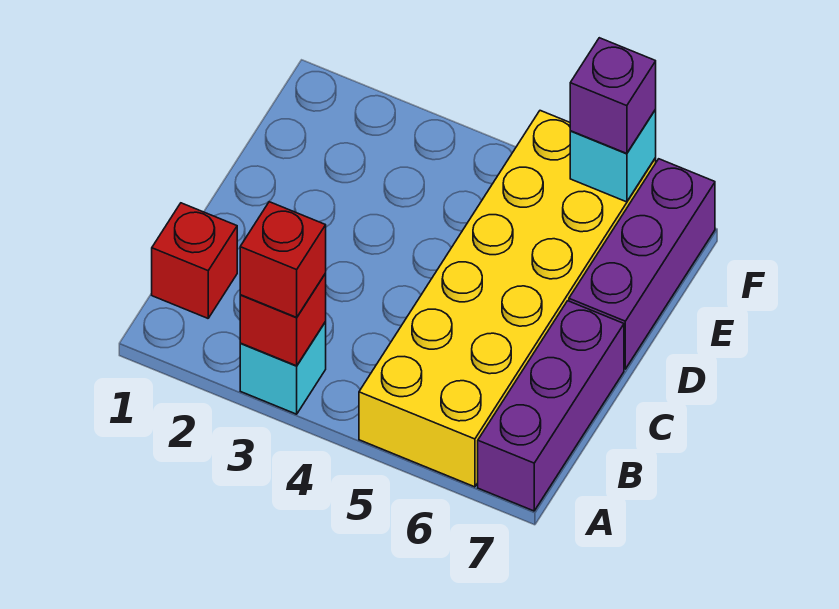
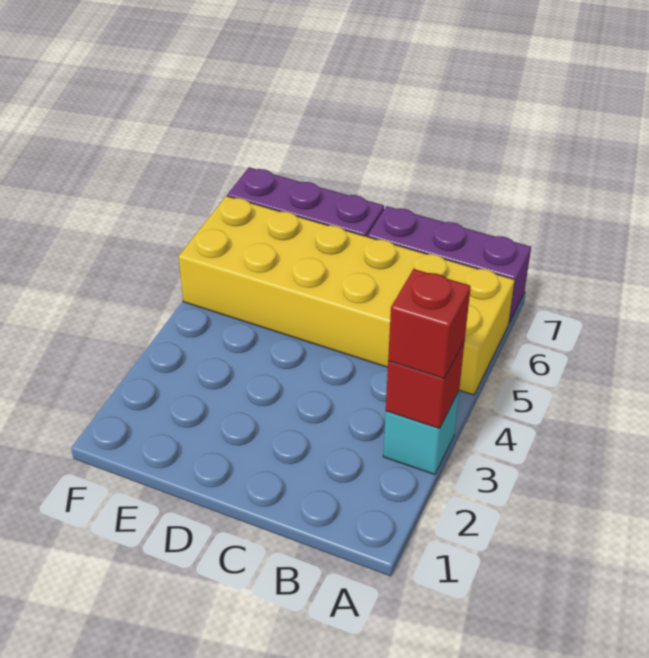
red 1x1 brick [152,203,237,318] -> none
cyan 1x1 brick [570,110,656,202] -> none
purple 1x1 brick [570,38,656,154] -> none

